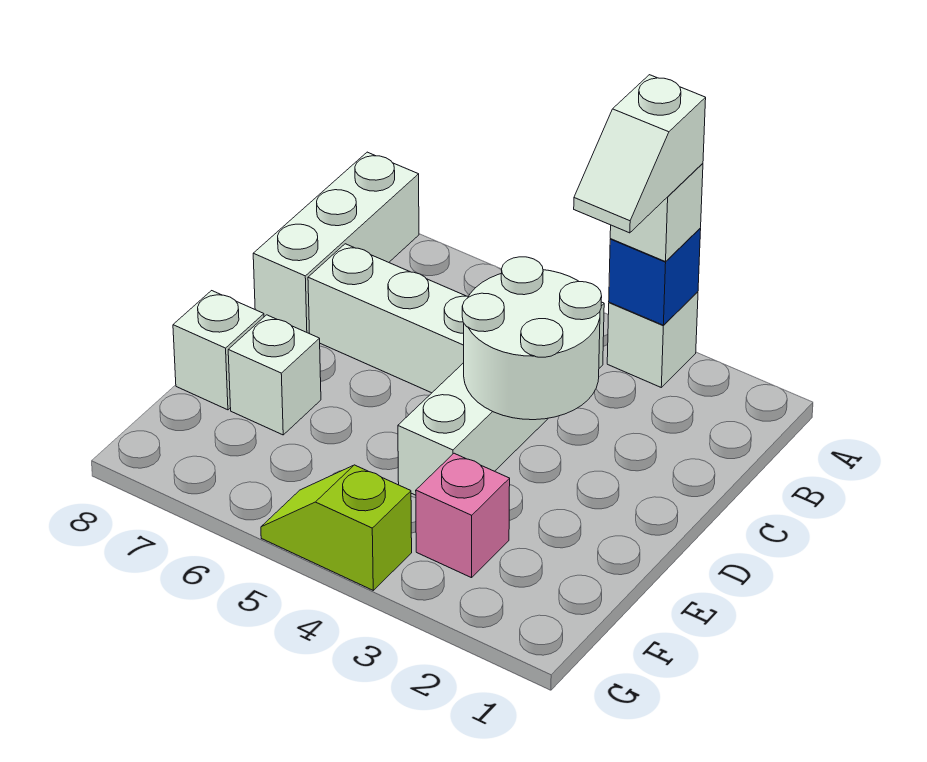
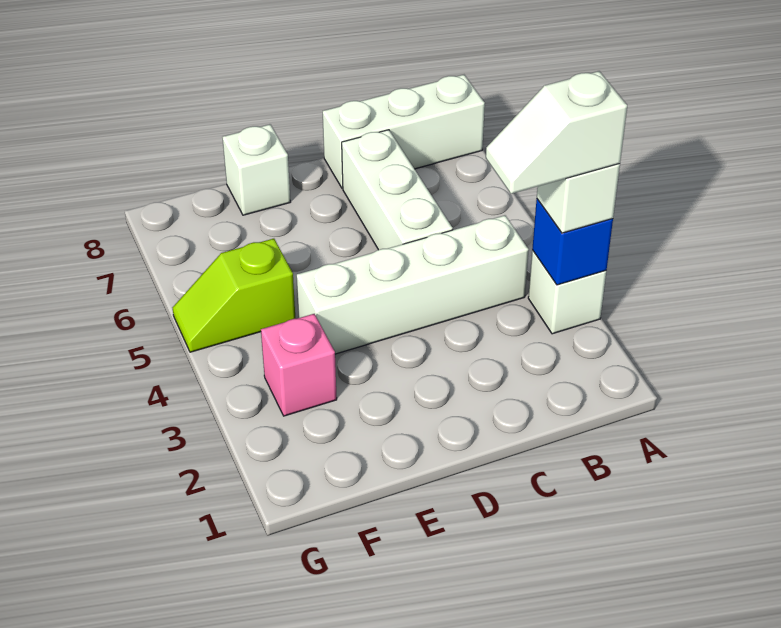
white 2x2 round brick [462,257,602,420] -> none
white 1x1 brick [228,315,321,435] -> none
lime 1x2 slope [261,465,412,590] -> lime 1x2 slope turned to [172,239,296,352]

